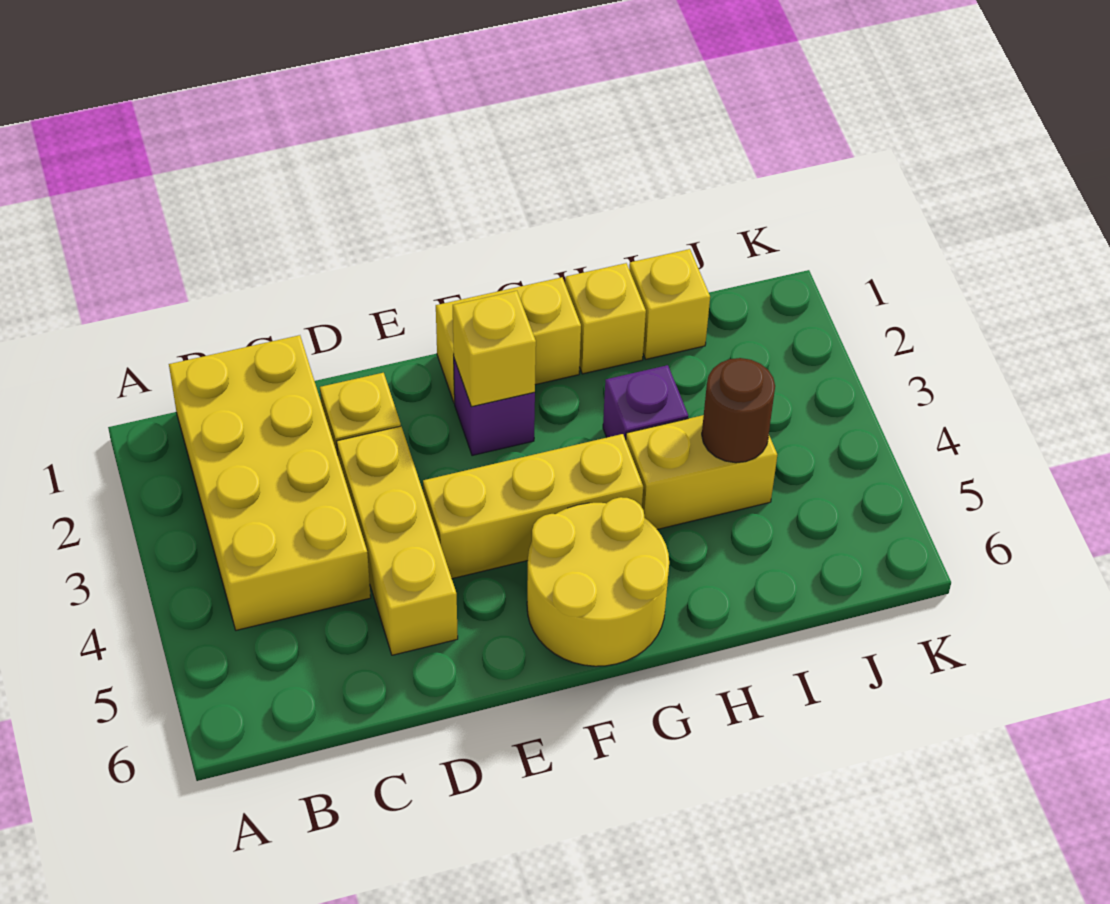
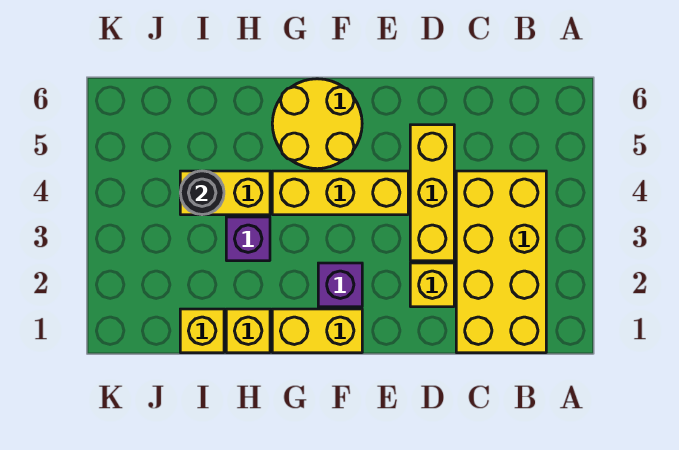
yellow 1x1 brick [453,291,536,407] -> none
brown 1x1 round brick [702,358,775,463] -> black 1x1 round brick [180,171,224,215]

